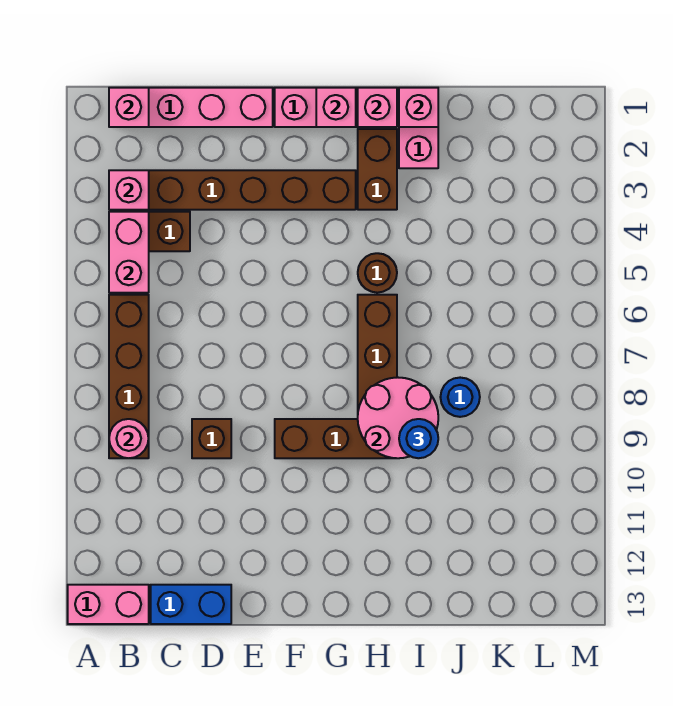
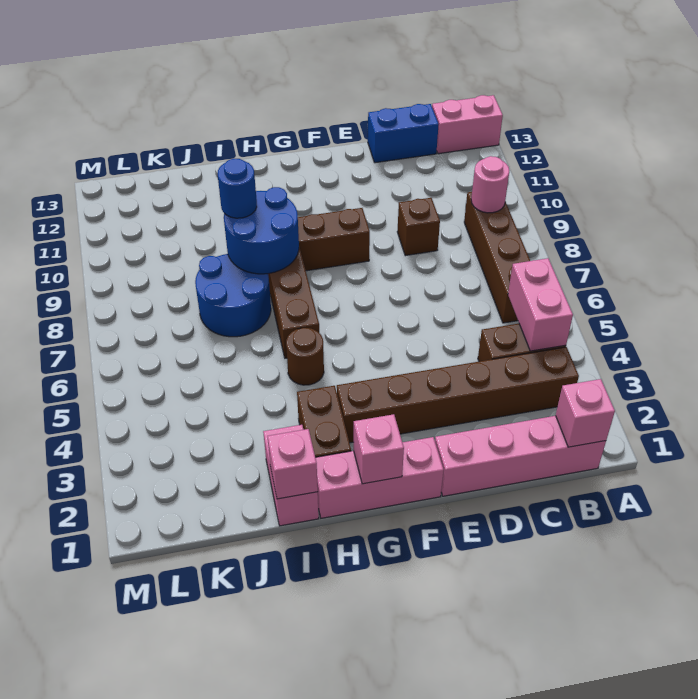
pink 1x1 brick [109,170,149,210] -> none
pink 1x1 brick [358,88,397,127] -> none
pink 2x2 round brick [358,378,438,458] -> blue 2x2 round brick [224,187,299,274]
blue 1x1 round brick [440,378,480,417] -> blue 2x2 round brick [195,254,271,337]

